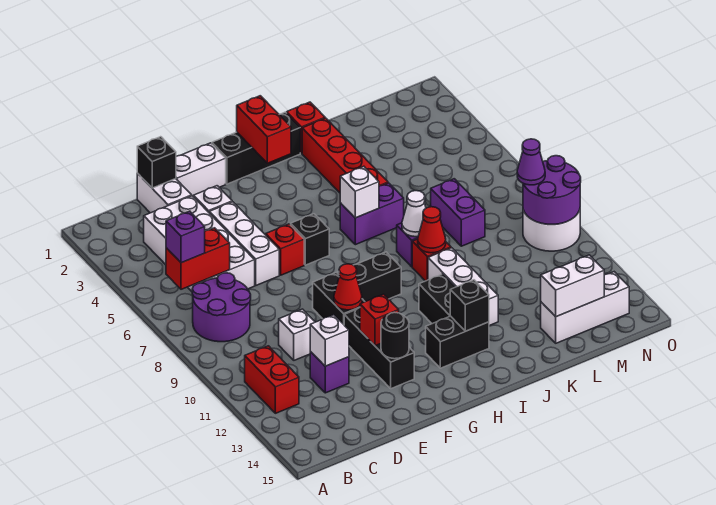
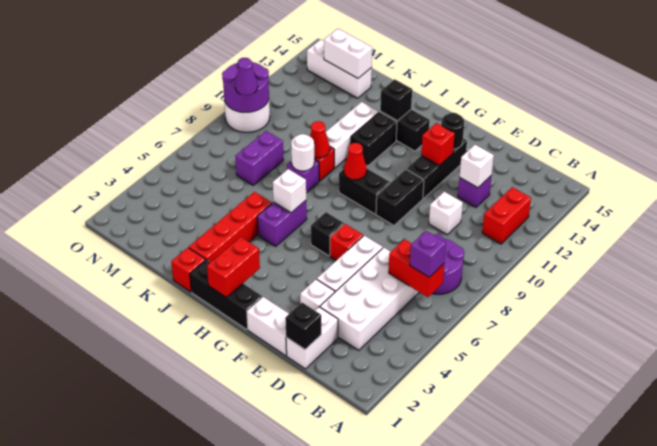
red 1x1 cone [334,264,362,310] -> red 1x1 cone moved to [344,143,367,180]
purple 1x2 brick [340,183,404,245] -> purple 1x2 brick turned to [257,201,307,246]
white 1x1 cone [402,191,426,237] -> white 1x1 round brick [291,134,314,171]

